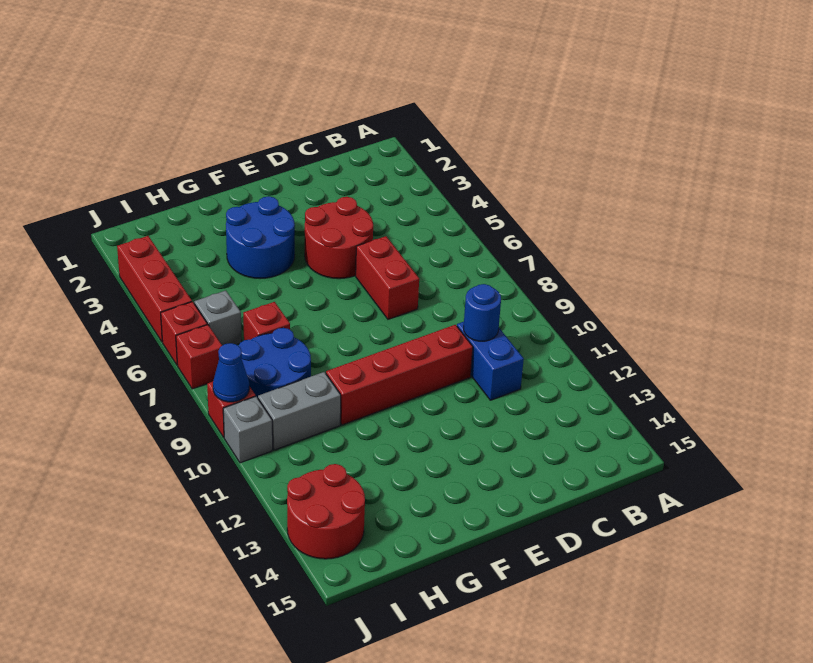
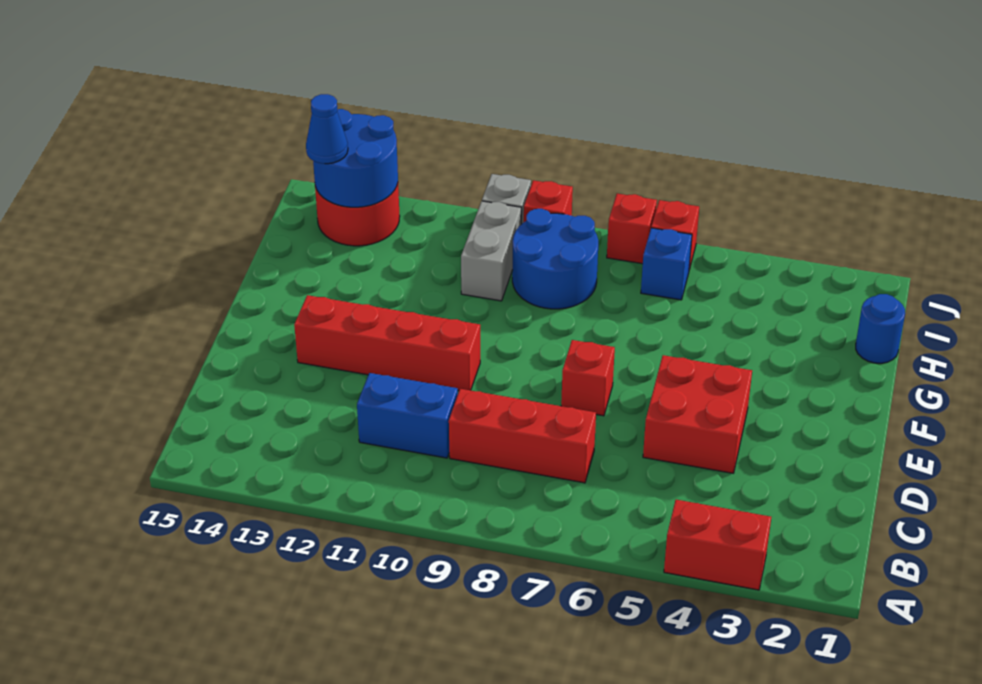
blue 1x1 round brick [464,284,501,341] -> blue 1x1 round brick moved to [856,294,905,363]
red 2x2 round brick [305,197,373,279] -> red 2x2 brick [643,355,752,473]
red 1x2 brick [356,236,419,319] -> red 1x2 brick moved to [664,500,771,590]
red 1x4 brick [326,325,473,425] -> red 1x4 brick turned to [294,295,480,391]
blue 2x2 round brick [226,196,295,279] -> blue 2x2 round brick moved to [313,109,398,207]
red 1x1 brick [243,302,290,340] -> red 1x1 brick moved to [561,340,615,416]
grey 1x1 brick [194,291,242,346] -> blue 1x1 brick [641,228,692,300]
red 1x3 brick [117,236,192,342] -> red 1x3 brick moved to [449,389,596,483]
blue 1x1 cone [213,343,249,402] -> blue 1x1 cone moved to [306,94,348,164]

